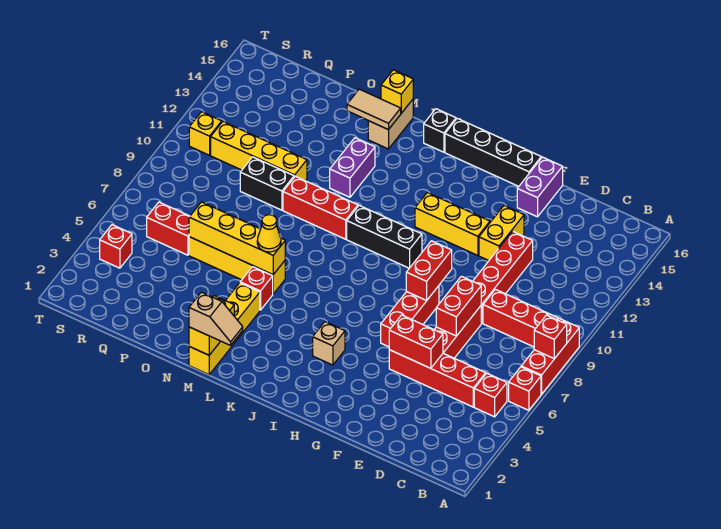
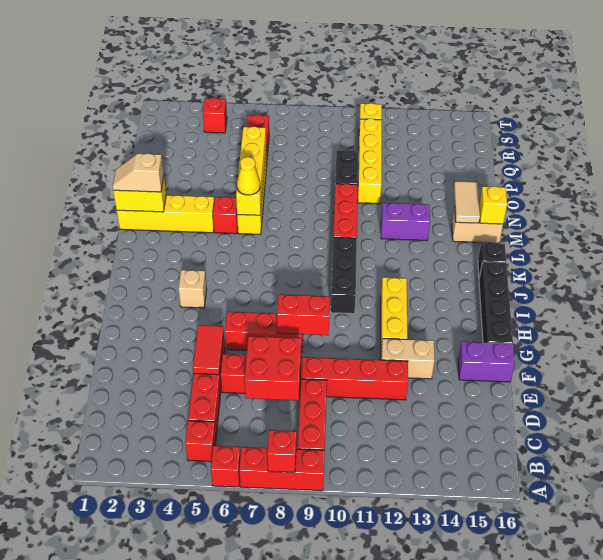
red 1x2 brick [389,315,443,368] -> red 1x2 tile [193,325,224,375]
red 1x2 brick [436,276,481,336] -> red 2x2 brick [245,336,301,400]
yellow 1x2 brick [479,206,524,261] -> tan 1x2 brick [381,339,435,379]
tan 1x2 slope [189,292,243,345] -> tan 1x2 slope turned to [113,154,164,192]

